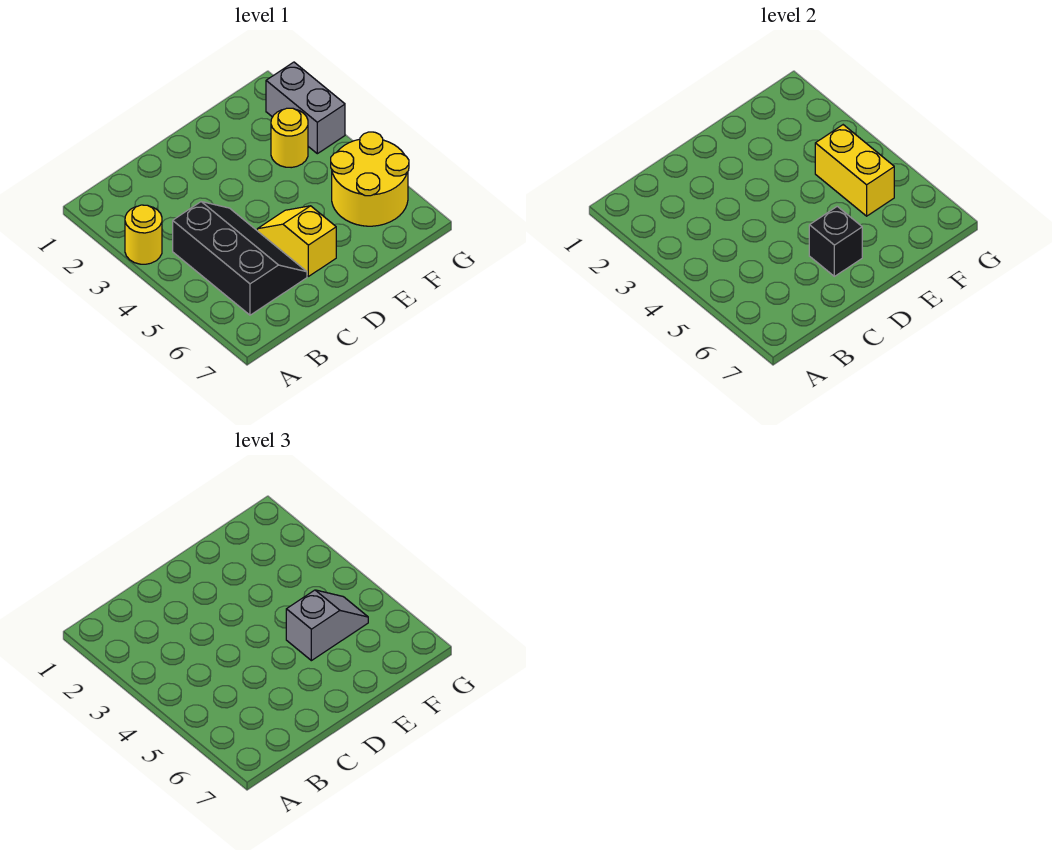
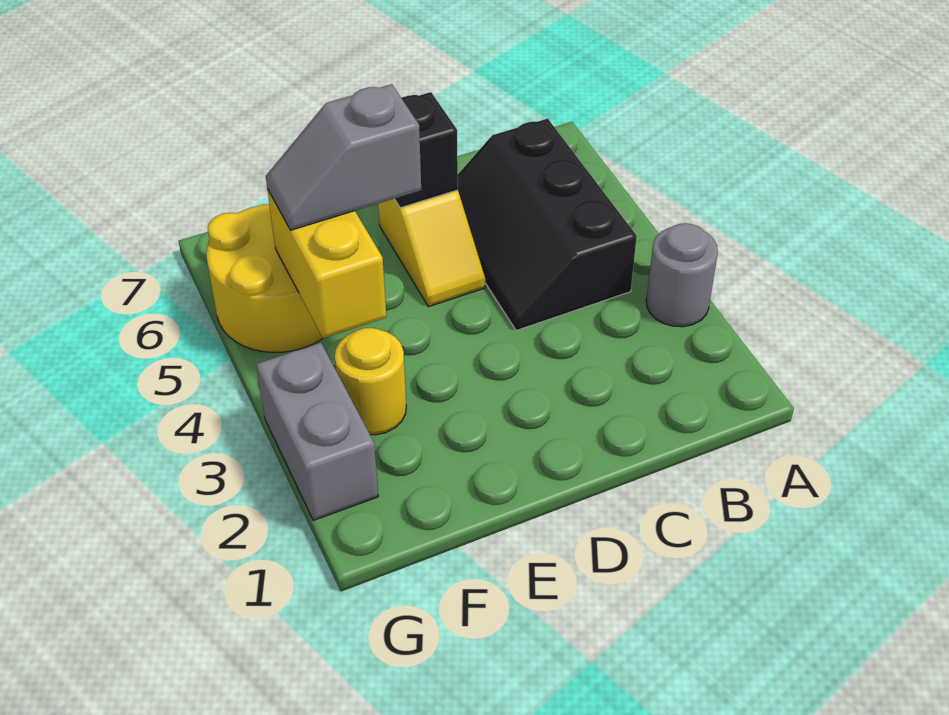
yellow 1x1 round brick [125,205,162,264] -> grey 1x1 round brick [646,223,718,327]

